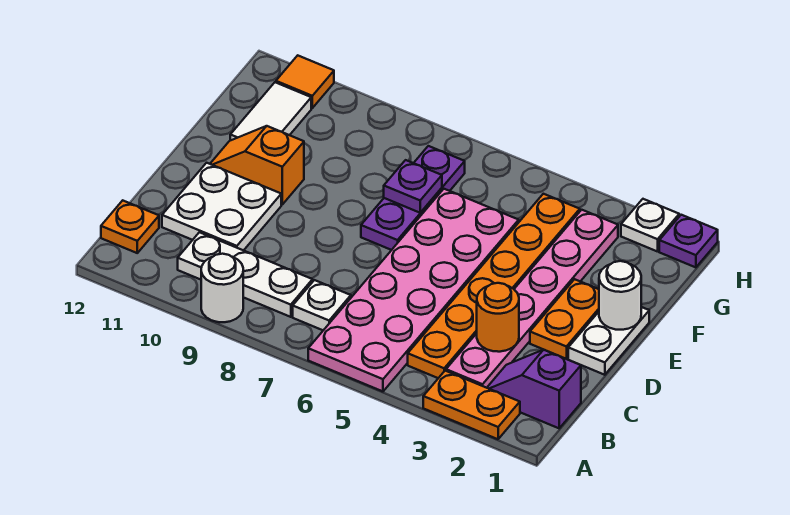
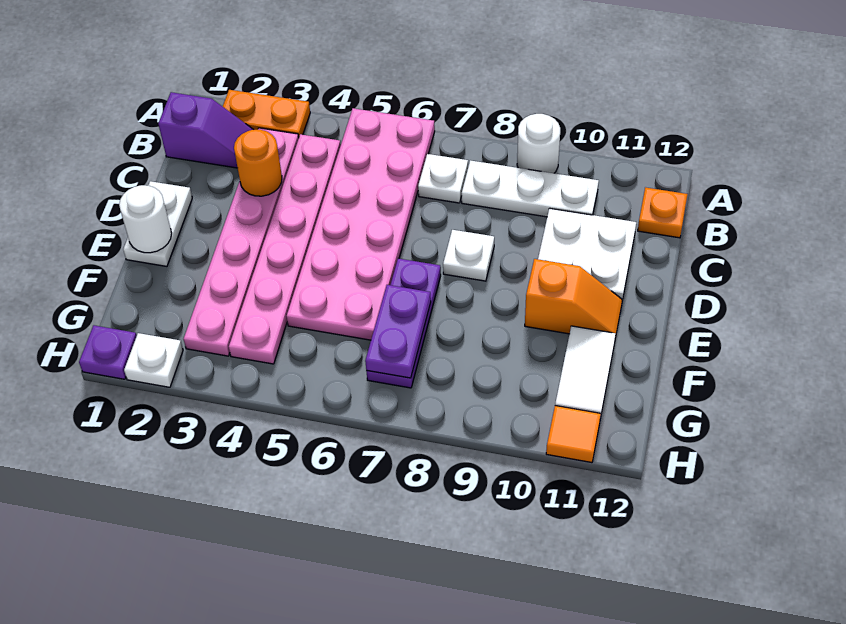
orange 1x6 plate [408,194,580,378] -> pink 1x6 plate [229,134,341,364]
orange 1x2 plate [530,279,599,359] -> none
none -> white 1x1 plate [443,230,494,281]
purple 1x1 plate [384,160,442,213] -> purple 1x2 plate [365,285,431,378]

